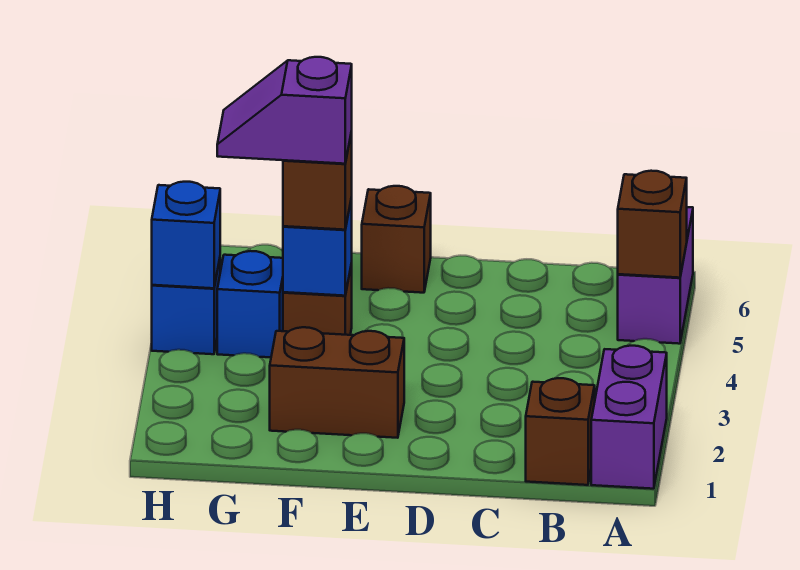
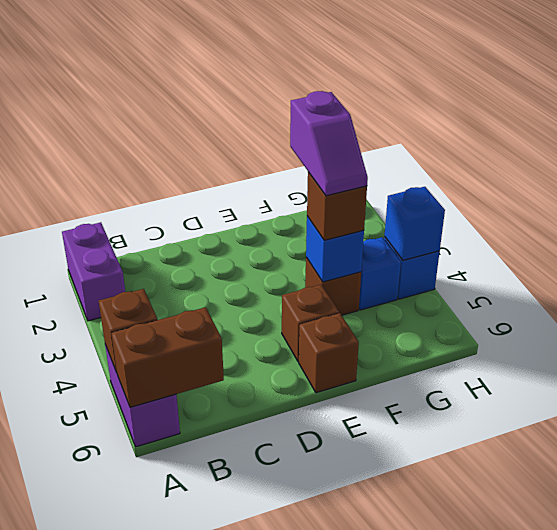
brown 1x1 brick [526,378,595,485] -> brown 1x1 brick moved to [282,285,339,361]
brown 1x2 brick [270,327,404,438] -> brown 1x2 brick moved to [111,307,224,407]
purple 1x2 slope [217,57,352,164] -> purple 1x2 slope turned to [290,91,368,196]

